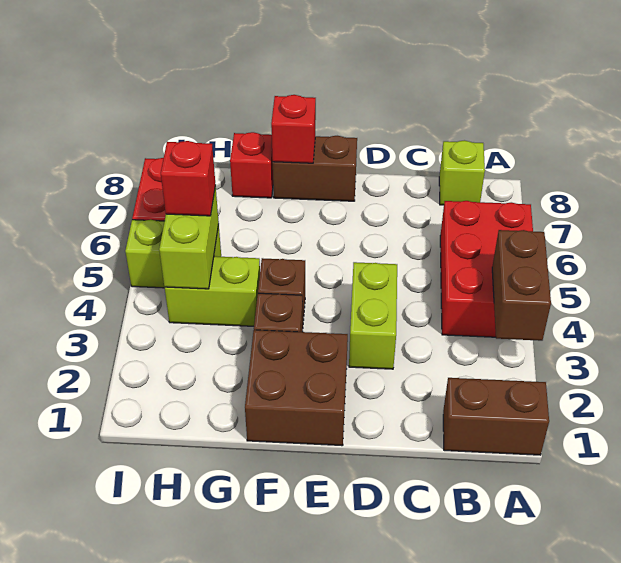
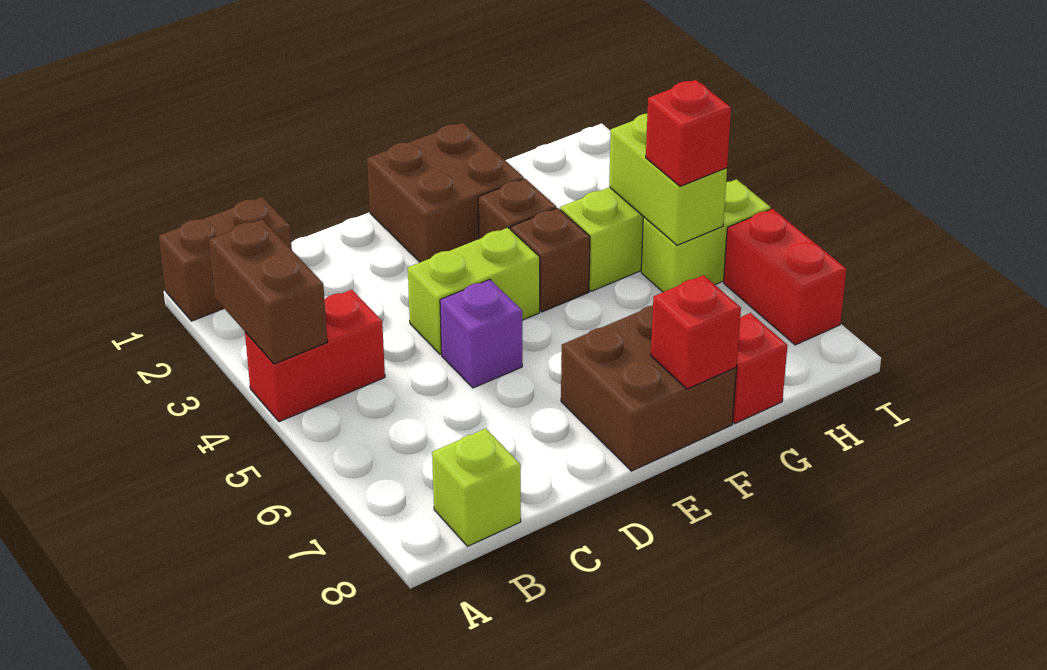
red 2x3 brick [440,201,533,337] -> red 1x2 brick [245,290,385,422]
lime 1x2 brick [349,262,397,369] -> lime 1x2 brick turned to [408,228,540,354]
none -> purple 1x1 brick [440,280,522,388]
brown 1x2 brick [273,136,357,201] -> brown 2x2 brick [561,306,737,471]

